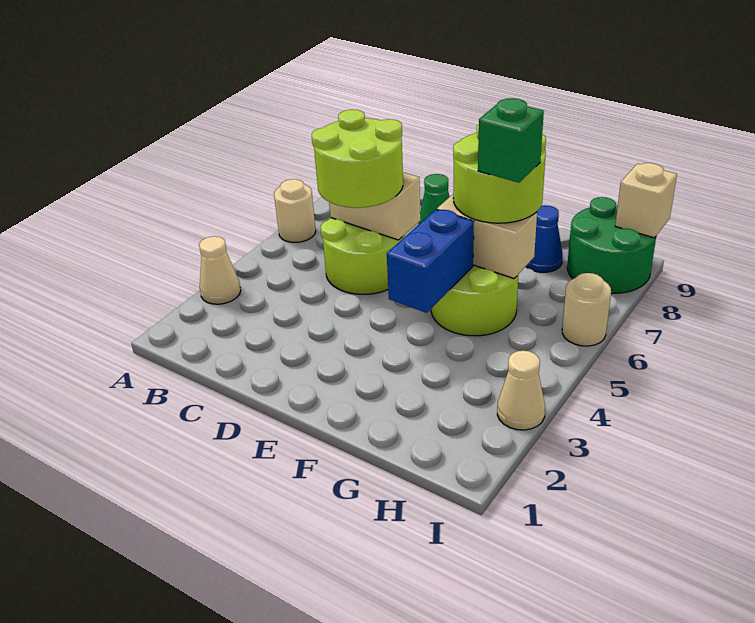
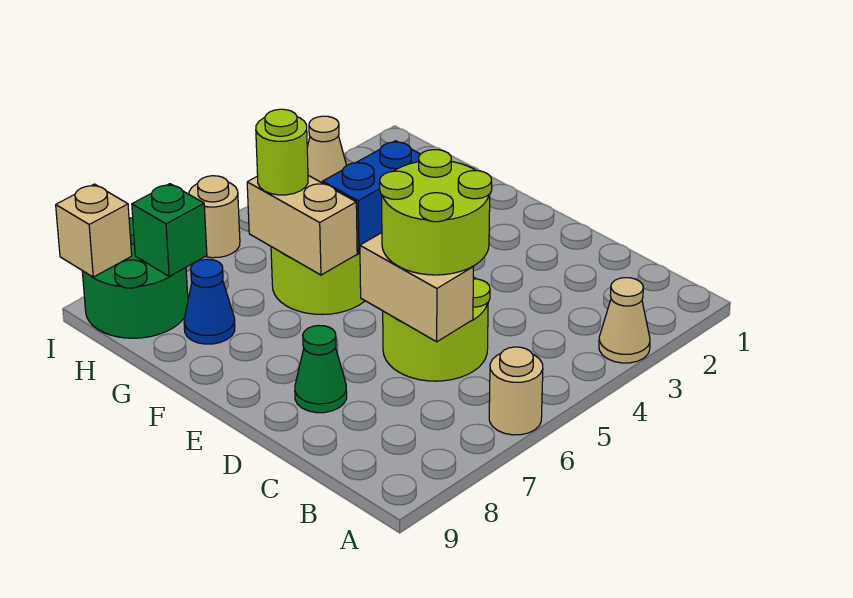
lime 2x2 round brick [453,124,546,223] -> lime 1x1 round brick [256,109,308,195]
green 1x1 brick [478,98,544,183] -> green 1x1 brick moved to [132,184,207,276]

